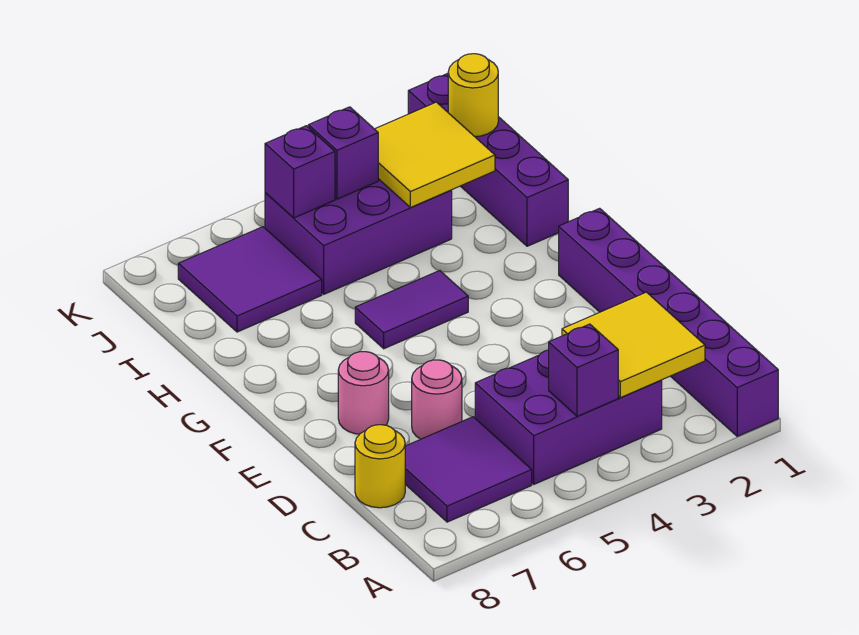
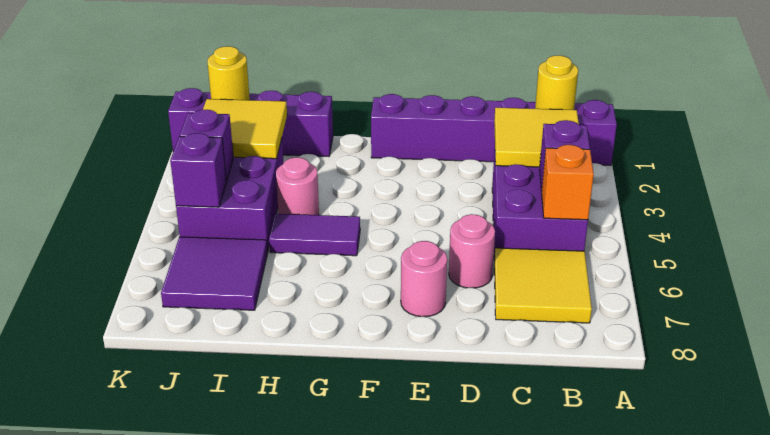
none -> orange 1x1 brick [541,145,594,220]
purple 2x2 tile [405,417,532,522] -> yellow 2x2 tile [494,248,592,323]
yellow 1x1 round brick [355,425,405,508] -> yellow 1x1 round brick moved to [535,56,578,110]
purple 1x2 tile [355,271,468,349] -> purple 1x2 tile turned to [269,214,360,256]
none -> pink 1x1 round brick [276,157,319,215]

